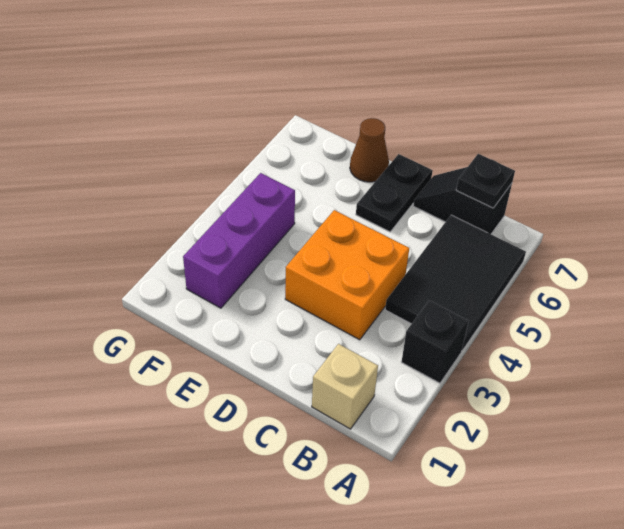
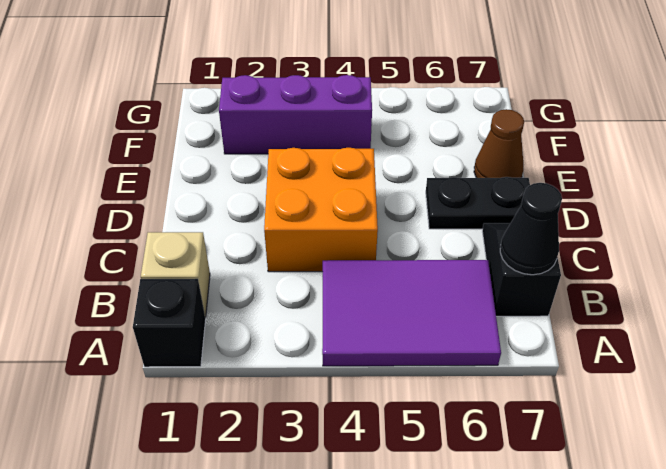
black 1x1 brick [402,301,468,383] -> black 1x1 brick moved to [133,279,205,367]
black 2x3 tile [385,215,526,351] -> purple 2x3 tile [322,260,501,366]
black 1x1 plate [456,154,515,208] -> black 1x1 cone [500,183,562,275]

